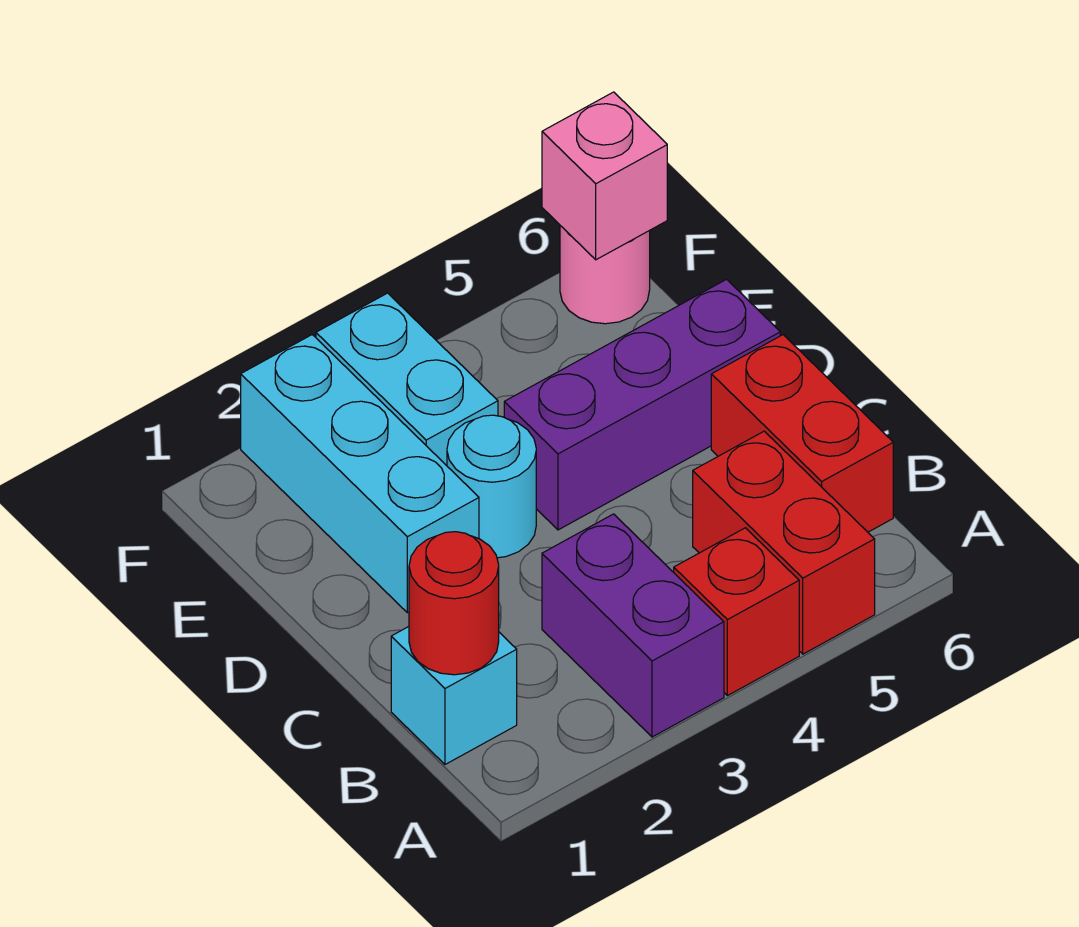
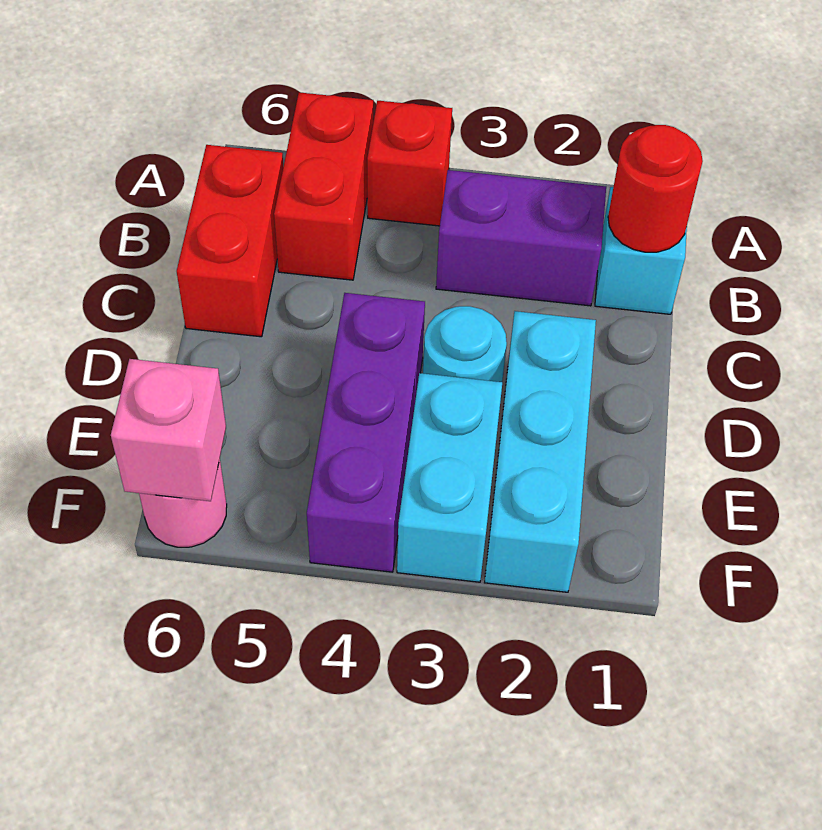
purple 1x2 brick [542,514,724,737] -> purple 1x2 brick turned to [436,170,606,306]
purple 1x3 brick [504,279,780,530] -> purple 1x3 brick turned to [307,293,425,572]

